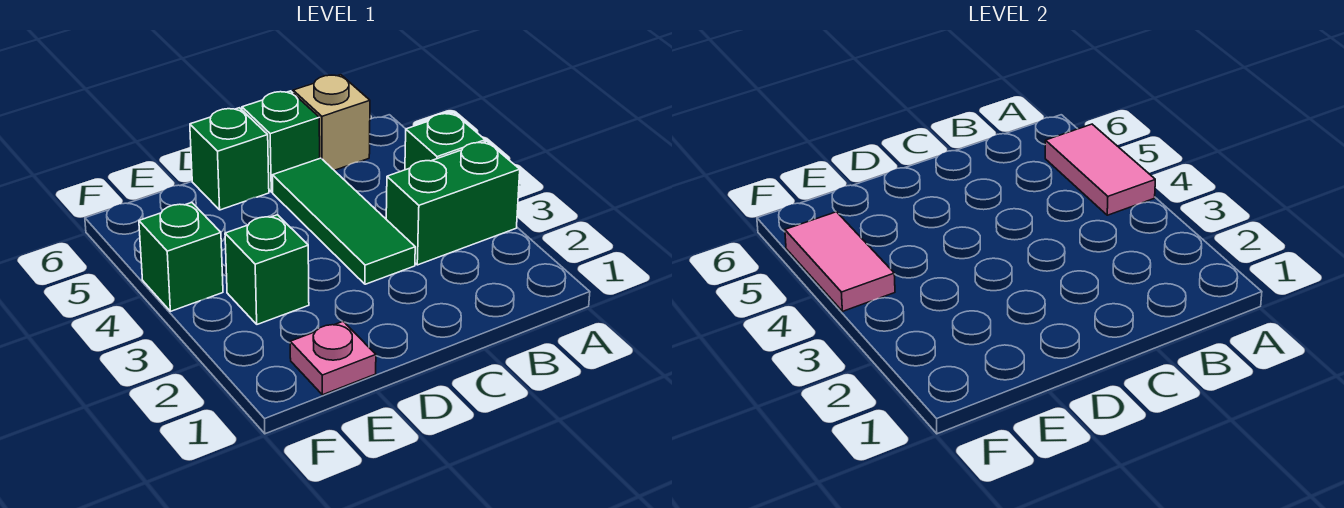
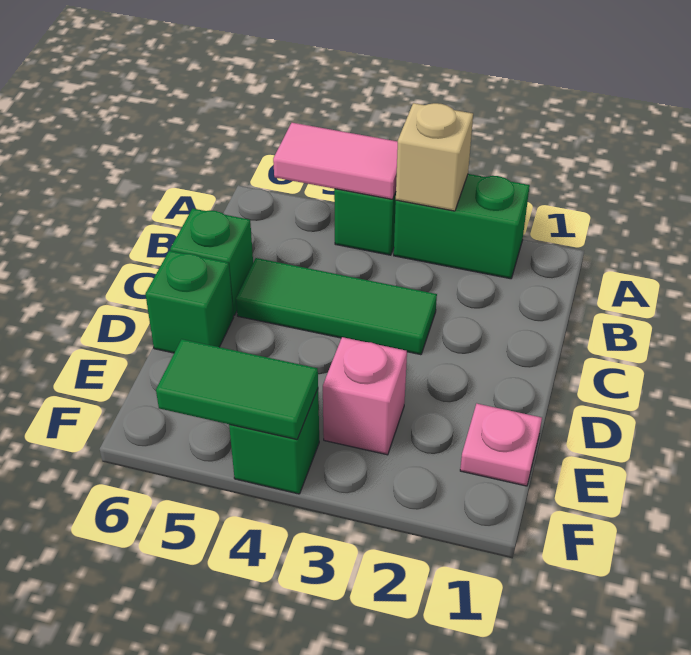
green 1x2 brick [386,141,520,265] -> green 1x2 brick turned to [394,174,530,279]
tan 1x1 brick [293,75,370,170] -> tan 1x1 brick moved to [396,103,473,211]
green 1x1 brick [225,215,309,324] -> pink 1x1 brick [323,337,407,455]
pink 1x2 tile [785,212,895,311] -> green 1x2 tile [156,339,318,440]

